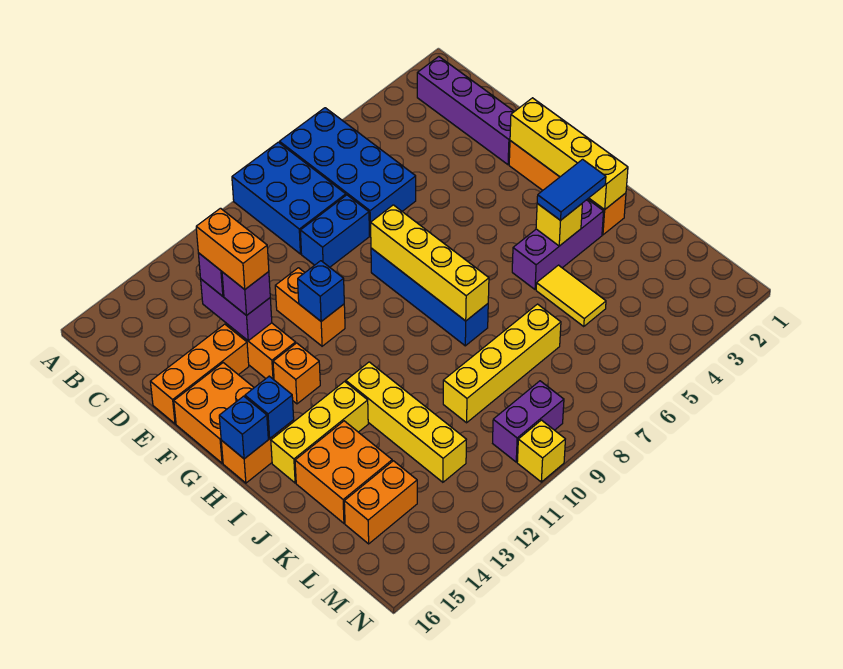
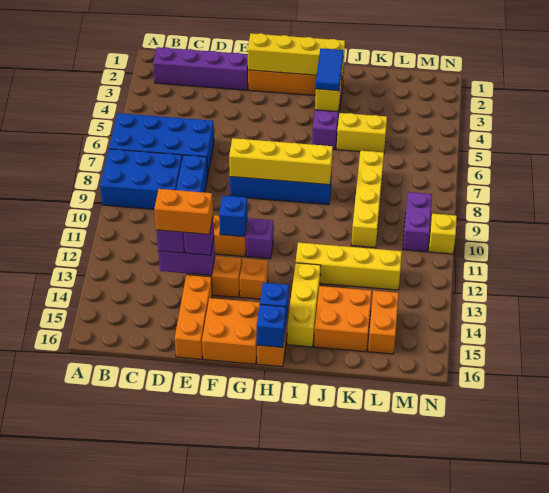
none -> purple 1x1 brick [246,218,273,259]
yellow 1x2 tile [536,265,606,326] -> yellow 1x2 brick [337,113,387,152]

